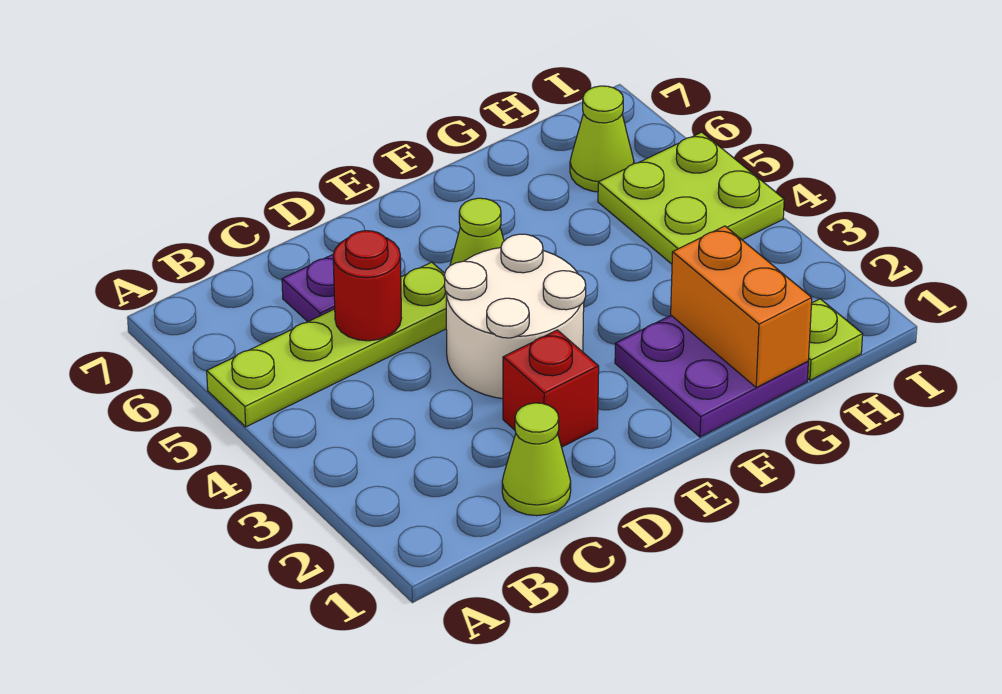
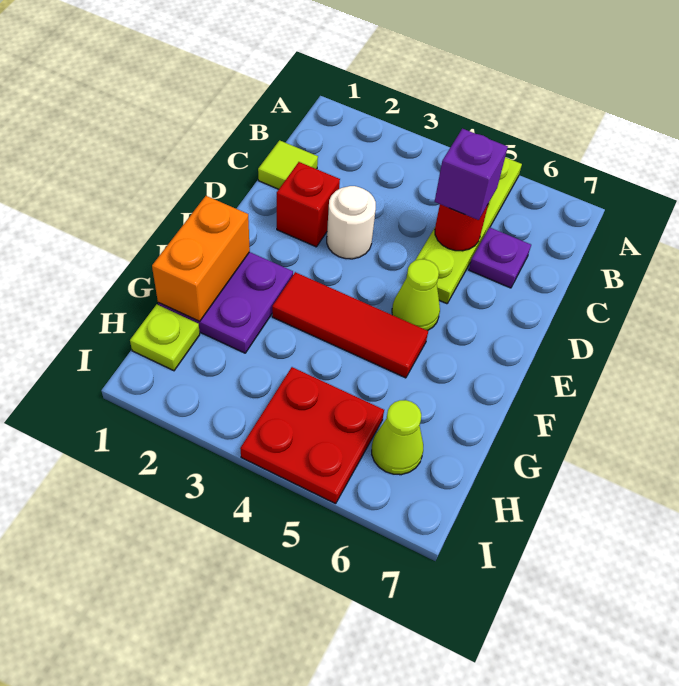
lime 1x1 cone [502,403,571,516] -> lime 1x1 tile [258,140,318,189]
none -> purple 1x1 brick [435,129,508,220]
white 2x2 round brick [444,234,586,399] -> white 1x1 round brick [327,186,376,259]
none -> red 1x3 tile [272,272,428,378]
orange 1x2 brick [671,226,812,387] -> orange 1x2 brick turned to [152,196,250,321]
lime 2x2 plate [598,132,784,264] -> red 2x2 plate [240,367,384,504]

